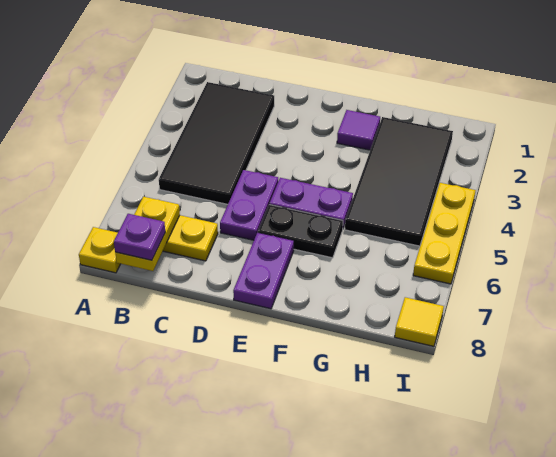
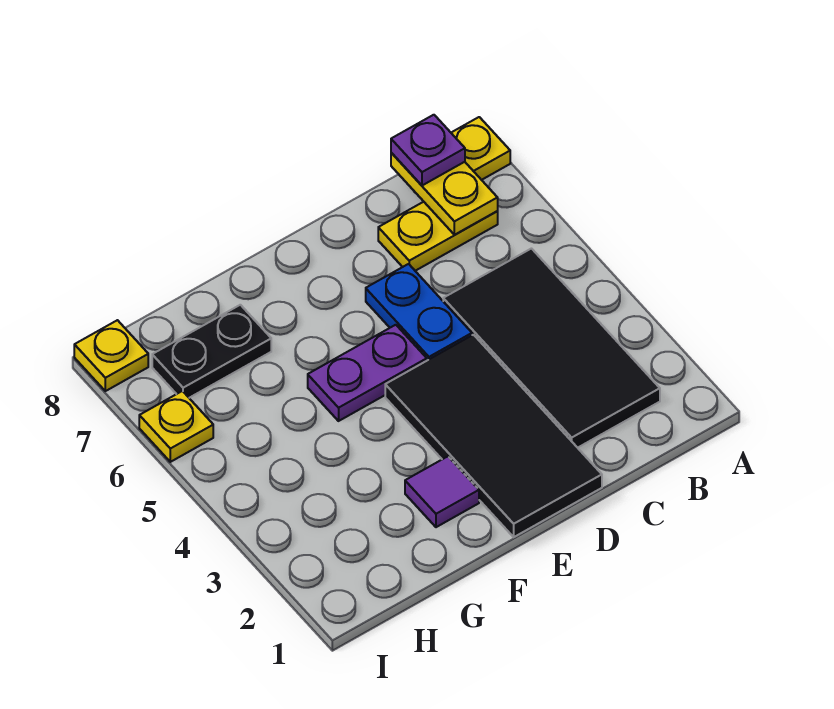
purple 1x2 plate [220,170,278,240] -> blue 1x2 plate [366,264,472,360]
black 1x2 plate [258,205,343,258] -> black 1x2 plate moved to [152,305,271,398]
purple 1x2 plate [233,232,294,309] -> none
black 2x4 tile [345,117,453,246] -> black 2x4 tile moved to [385,335,602,537]
yellow 1x3 plate [413,183,476,284] -> yellow 1x1 plate [139,391,213,462]
yellow 1x1 tile [395,297,444,346] -> yellow 1x1 plate [74,320,148,391]

